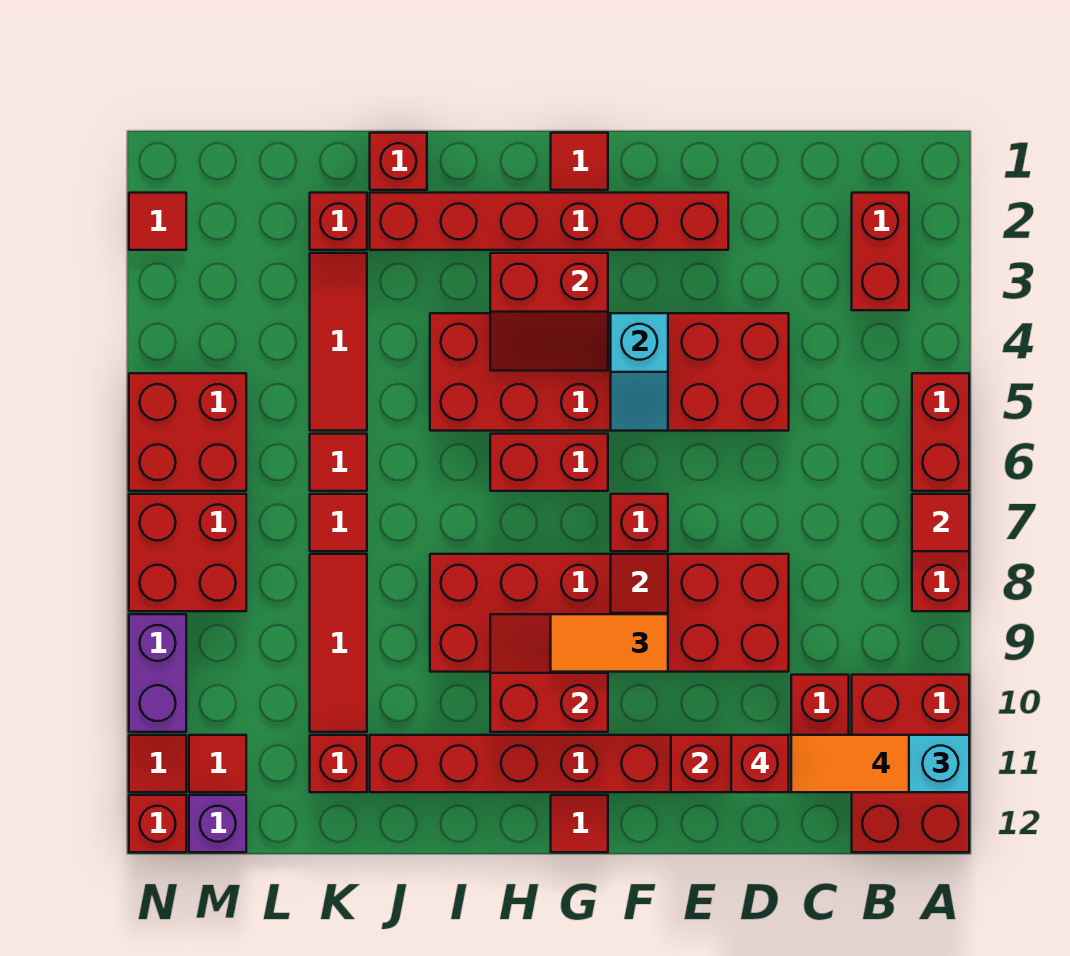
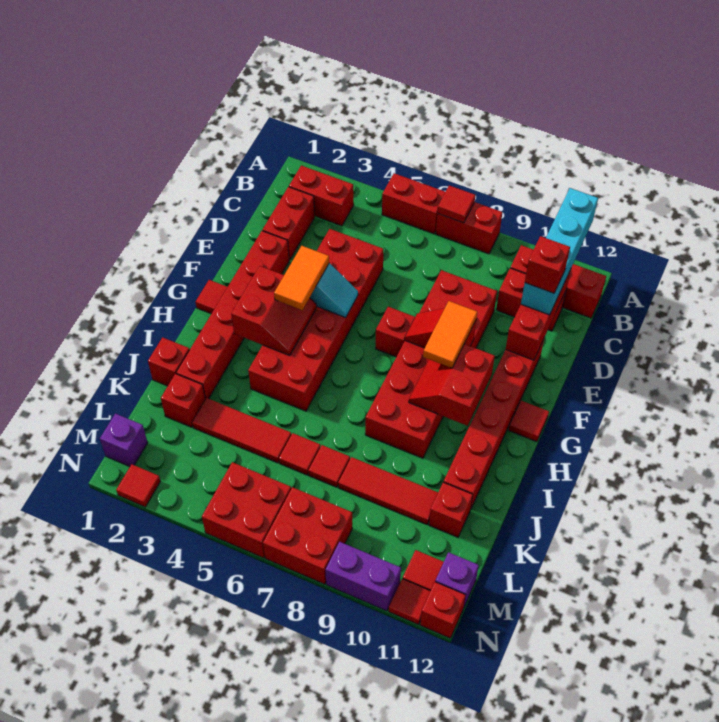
red 2x3 brick [852,675,969,852] -> red 1x3 brick [510,245,606,318]
orange 1x2 tile [791,735,909,792] -> orange 1x2 tile moved to [274,246,329,310]
red 1x2 brick [490,434,608,491] -> red 1x2 brick moved to [262,187,315,260]
none -> purple 1x1 brick [100,414,148,467]

